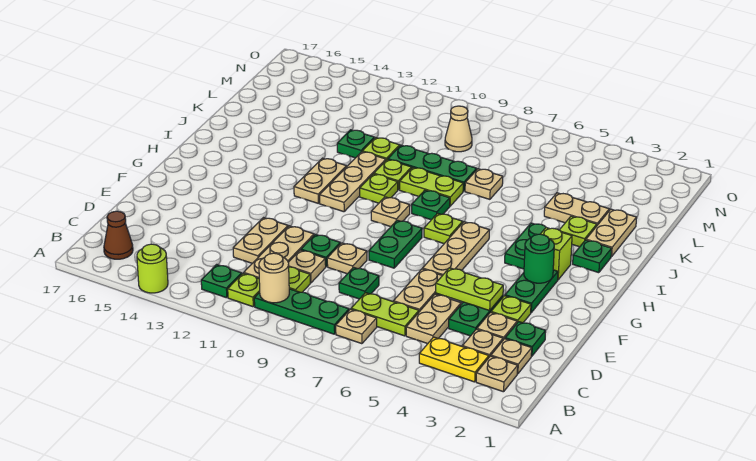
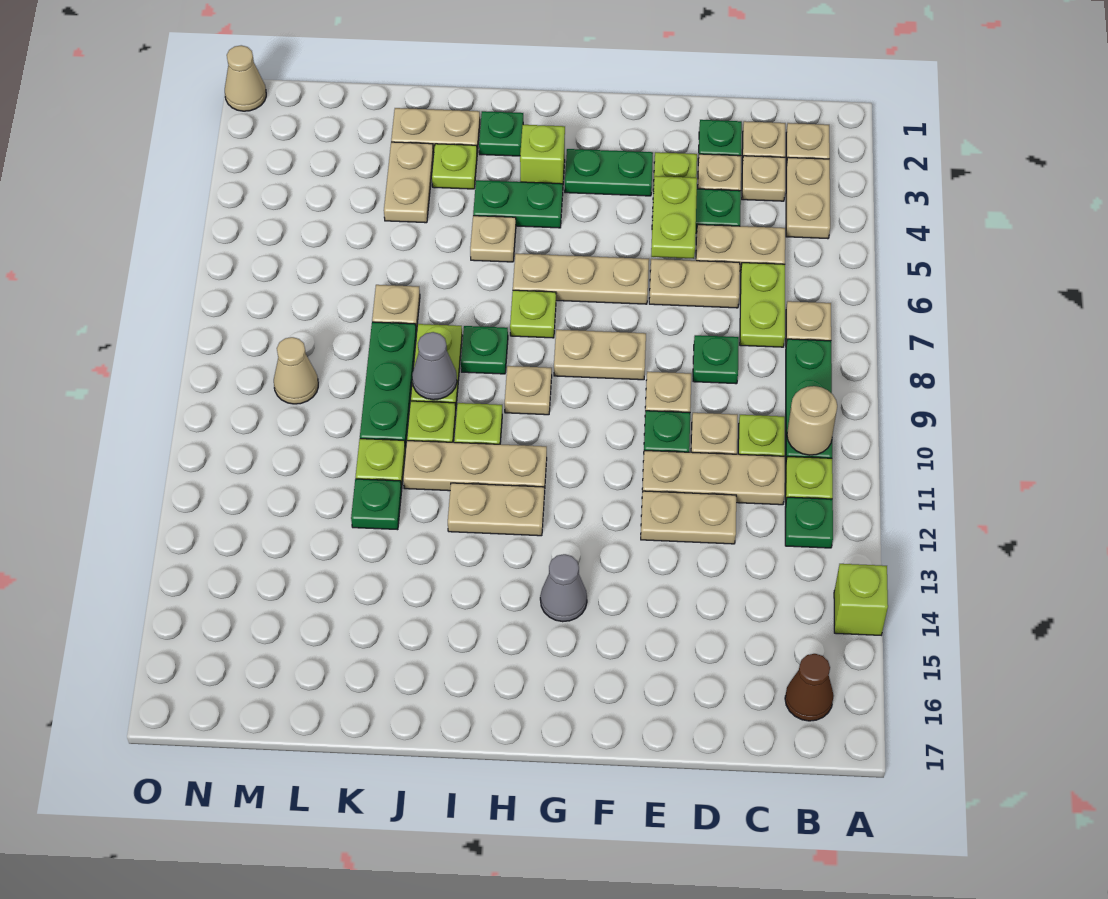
lime 1x1 round brick [137,244,168,293] -> lime 1x1 brick [834,564,888,635]
yellow 1x2 plate [419,337,489,382] -> tan 1x2 plate [786,157,830,239]
green 1x2 plate [369,220,422,268] -> tan 1x2 plate [554,330,646,380]
green 1x1 round brick [524,234,554,283] -> none
none -> grey 1x1 cone [540,554,587,622]
none -> tan 1x1 plate [470,216,516,262]
none -> grey 1x1 cone [412,332,457,400]
none -> tan 1x1 cone [225,45,266,111]

